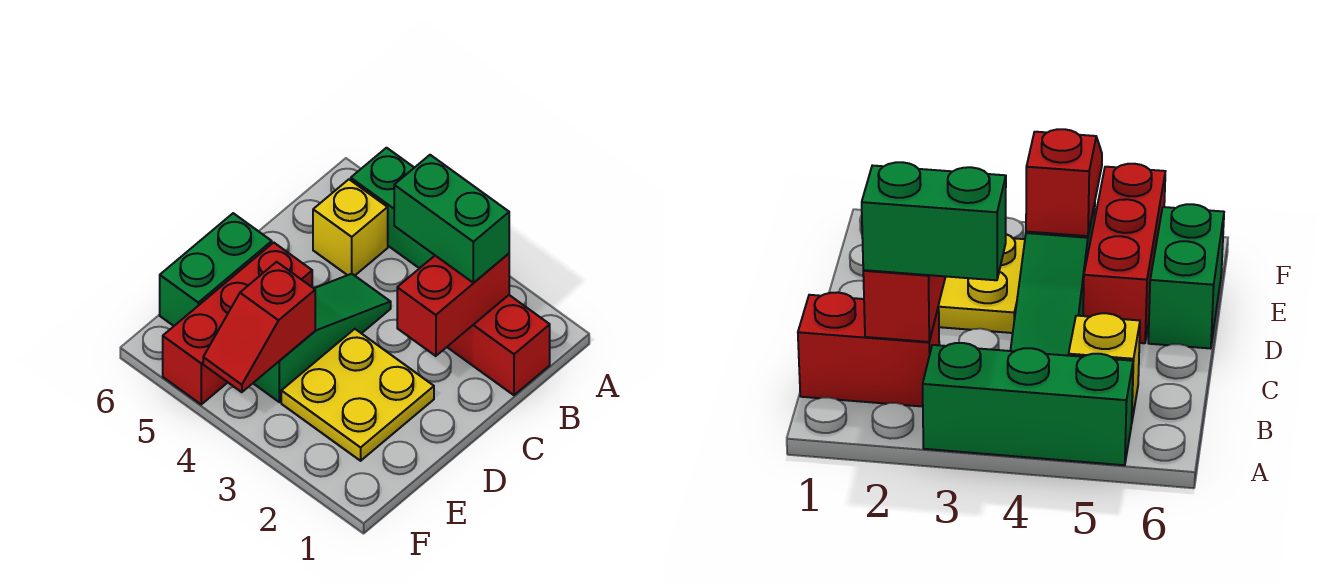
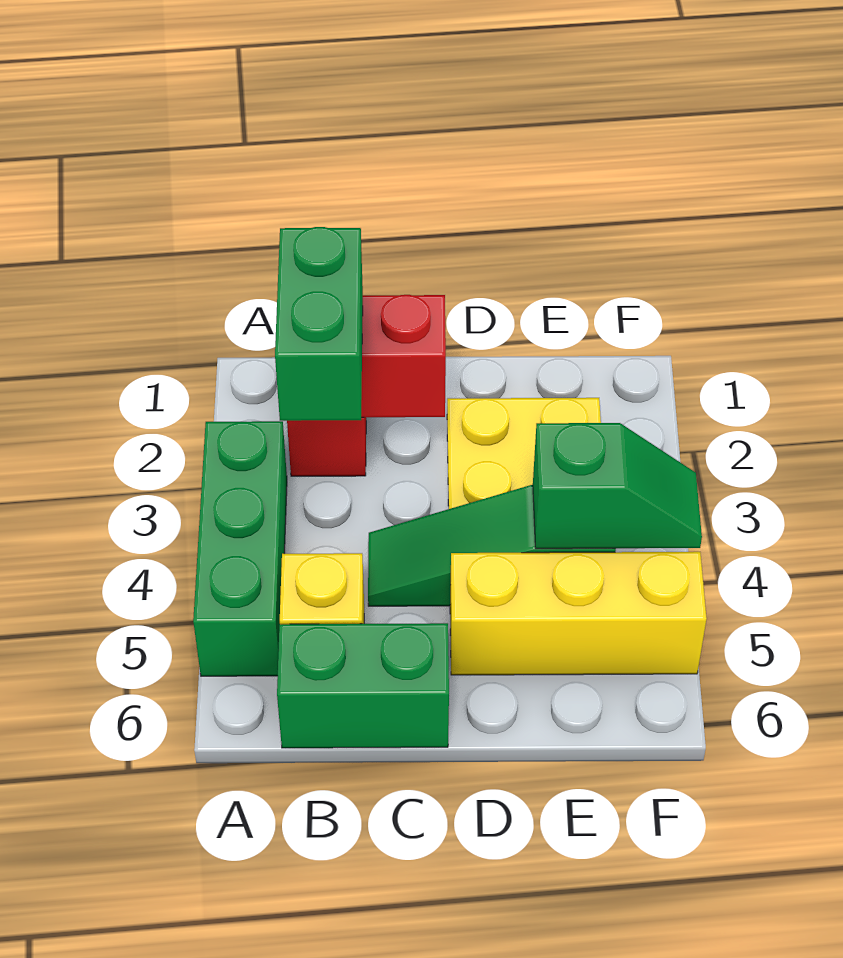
red 1x3 brick [163,243,312,404] -> yellow 1x3 brick [450,552,707,675]
green 1x2 brick [160,213,272,326] -> green 1x2 brick moved to [277,623,449,748]
red 1x2 slope [203,262,315,392] -> green 1x2 slope [533,423,702,549]

